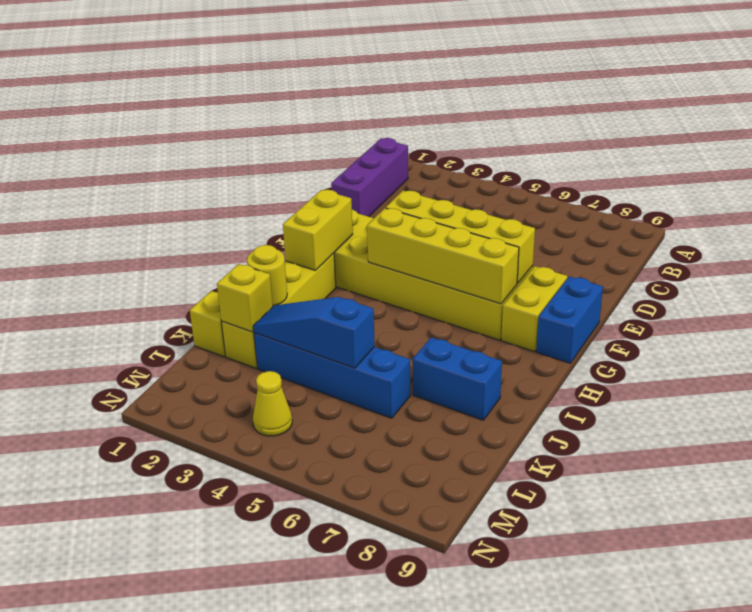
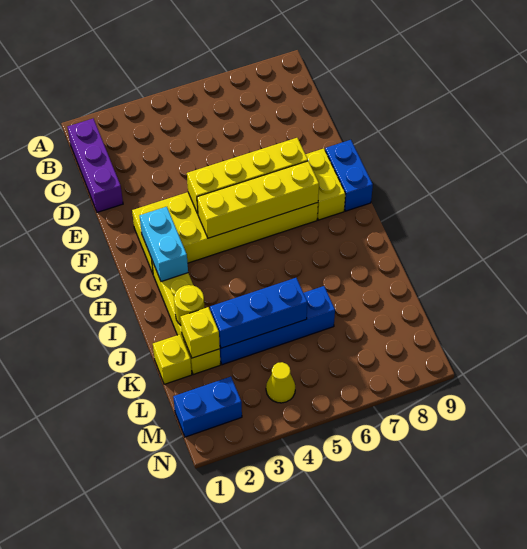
yellow 1x2 brick [283,190,353,271] -> cyan 1x2 brick [140,207,188,282]
blue 1x2 brick [413,337,502,420] -> blue 1x2 brick moved to [173,377,242,437]
blue 1x3 slope [253,297,375,368] -> blue 1x3 brick [210,278,307,348]

